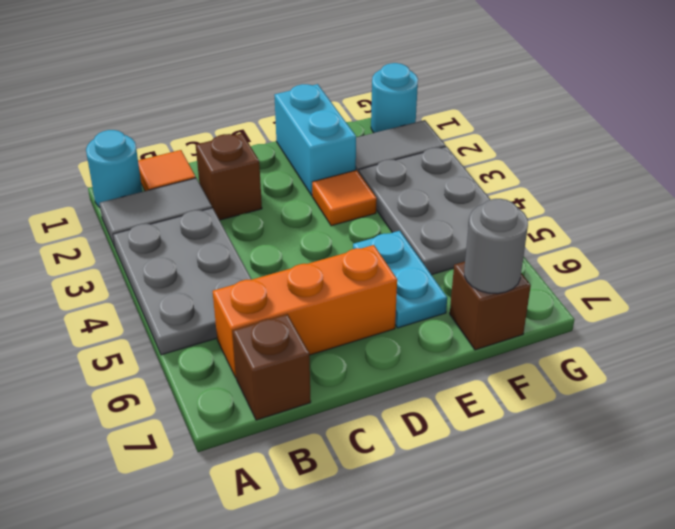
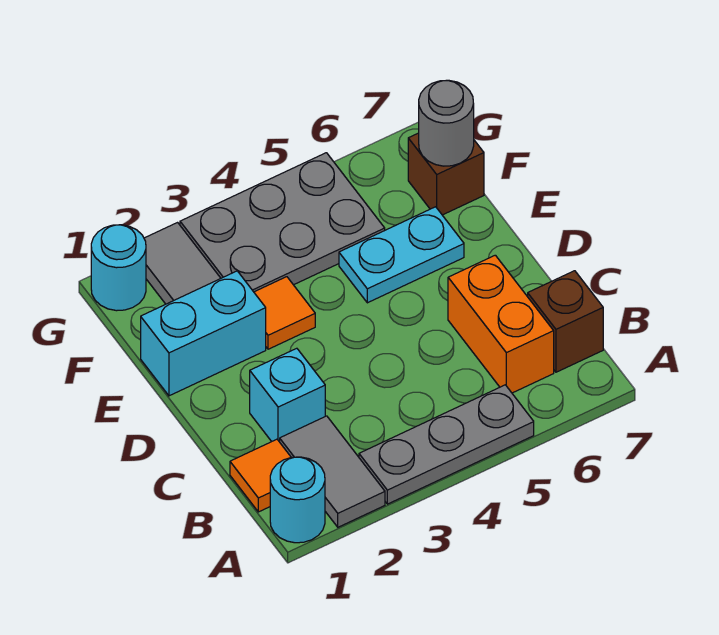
grey 2x3 plate [113,208,252,355] -> grey 1x3 plate [359,385,534,504]
orange 1x3 brick [213,245,397,377] -> orange 1x2 brick [448,255,554,393]
brown 1x1 brick [196,133,262,220] -> cyan 1x1 brick [250,348,325,442]

